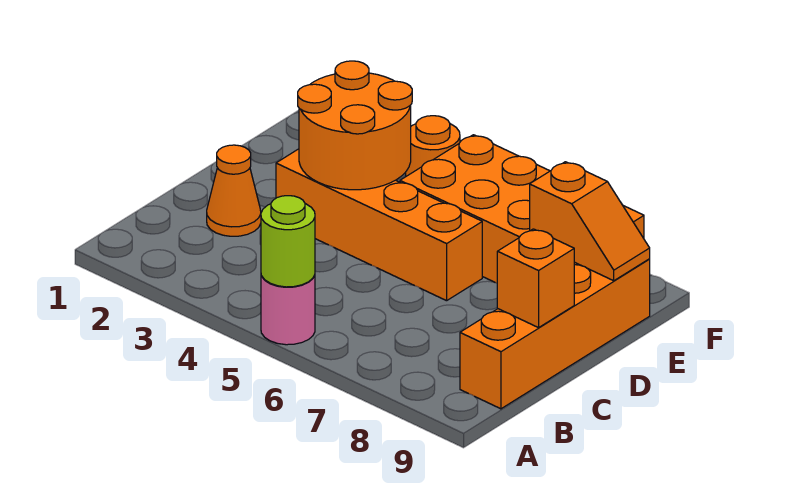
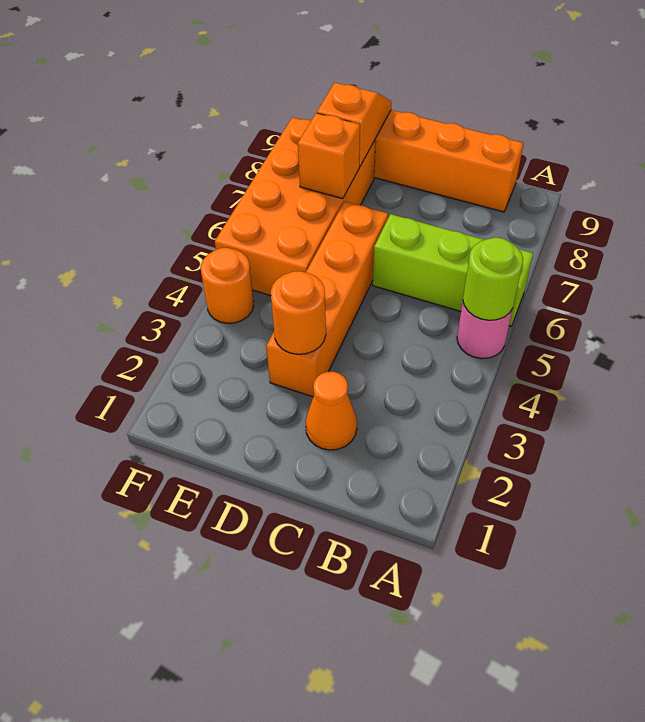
none -> lime 1x3 brick [373,214,533,326]
orange 1x1 brick [497,229,574,328] -> orange 1x1 brick moved to [298,113,360,199]
orange 2x2 round brick [298,61,412,190] -> orange 1x1 round brick [271,271,326,354]

